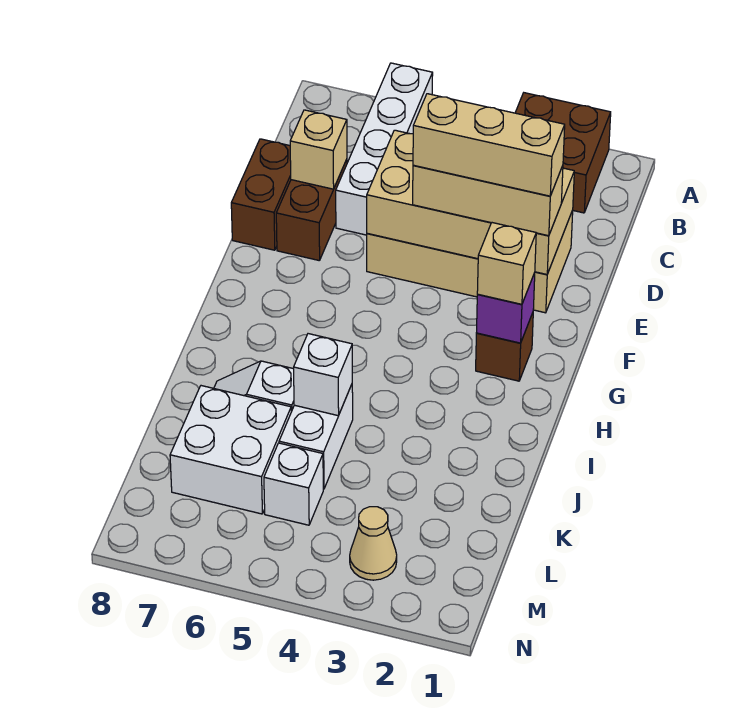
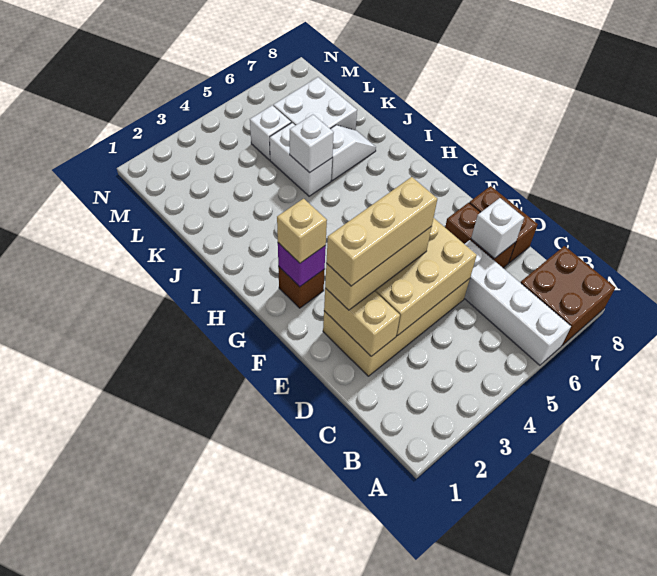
brown 2x2 brick [515,93,611,213] -> brown 2x2 brick moved to [521,246,616,345]
tan 1x1 brick [290,110,347,189] -> white 1x1 brick [471,198,524,259]
tan 1x1 cone [350,507,397,580] -> none

